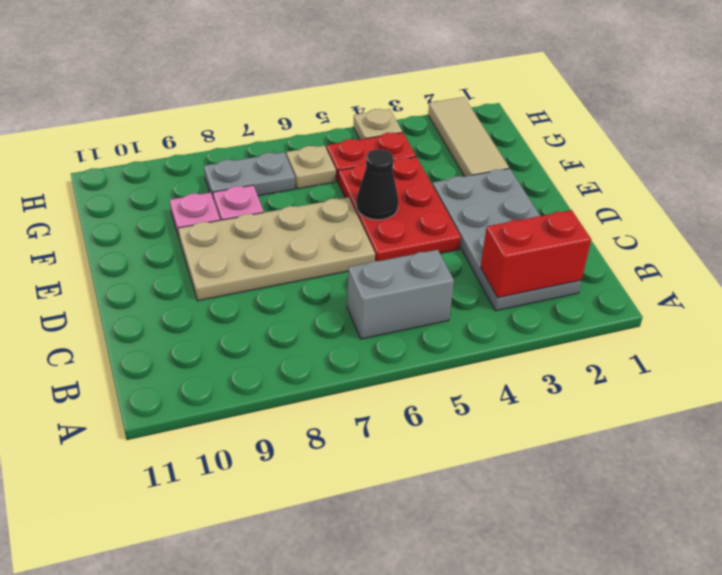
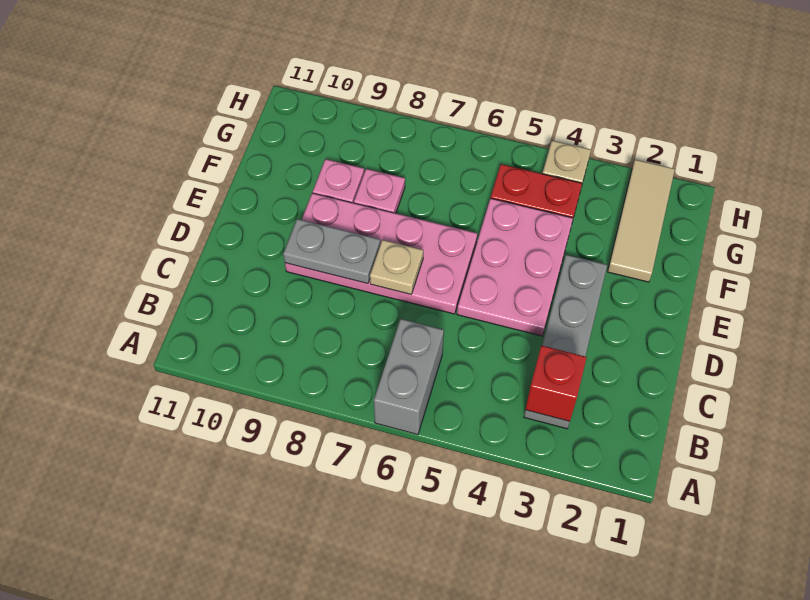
grey 2x4 plate [432,168,581,311] -> grey 1x4 plate [524,255,607,429]
red 1x2 brick [481,210,591,298] -> red 1x1 brick [525,345,587,422]
grey 1x2 brick [347,250,454,339] -> grey 1x2 brick turned to [374,319,444,435]
red 2x3 plate [338,157,461,261] -> pink 2x3 plate [457,198,573,336]
tan 2x4 plate [178,197,375,301] -> pink 2x4 plate [285,193,477,314]
black 1x1 cone [356,149,398,220] -> none
tan 1x1 plate [286,146,336,189] -> tan 1x1 plate moved to [370,240,423,294]
grey 1x2 plate [204,152,295,200] -> grey 1x2 plate moved to [283,219,380,284]

